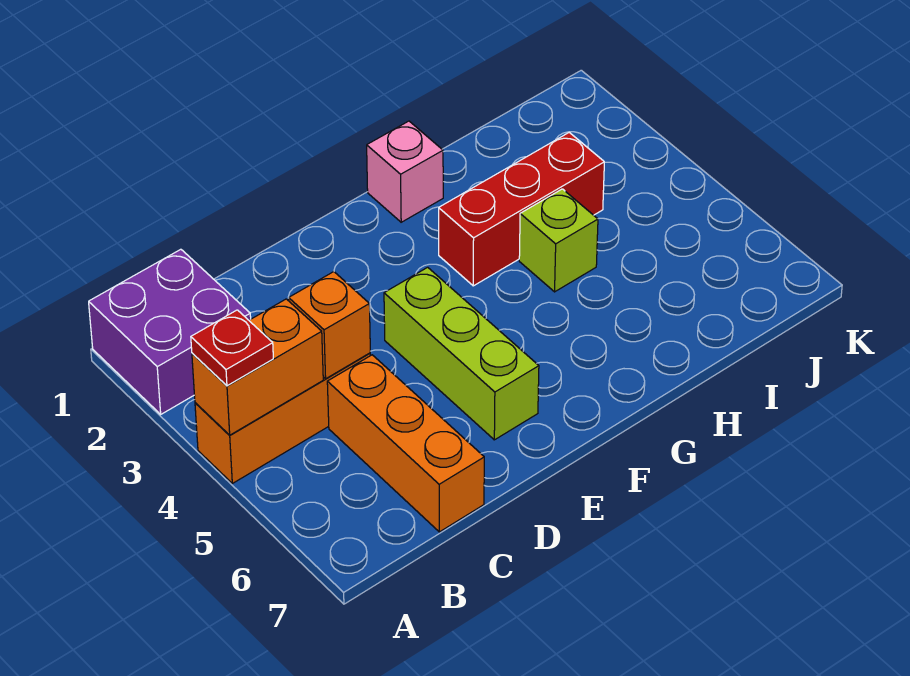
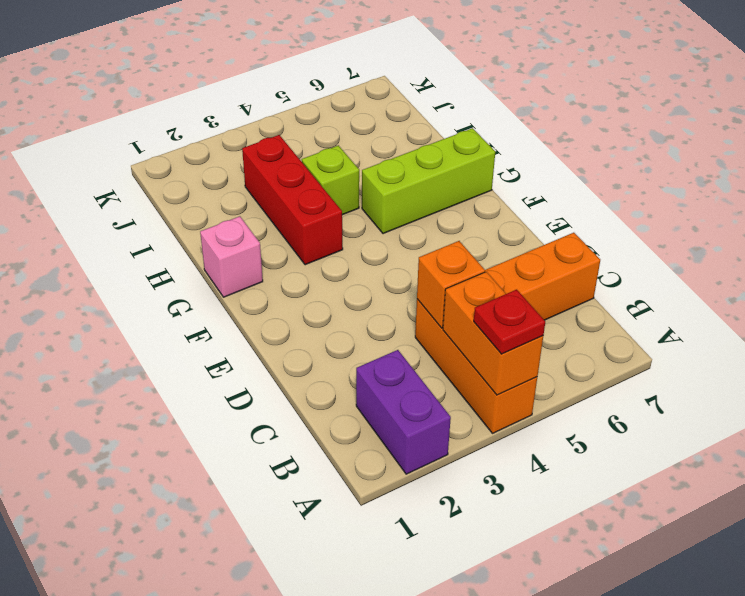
purple 2x2 brick [89,249,251,414] -> purple 1x2 brick [356,350,451,474]
lime 1x3 brick [384,267,539,440] -> lime 1x3 brick moved to [362,128,495,234]

